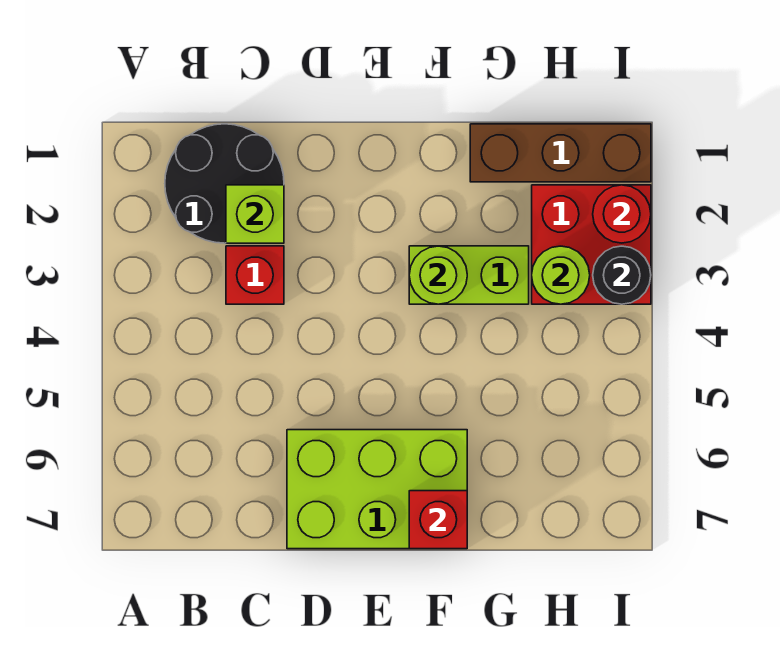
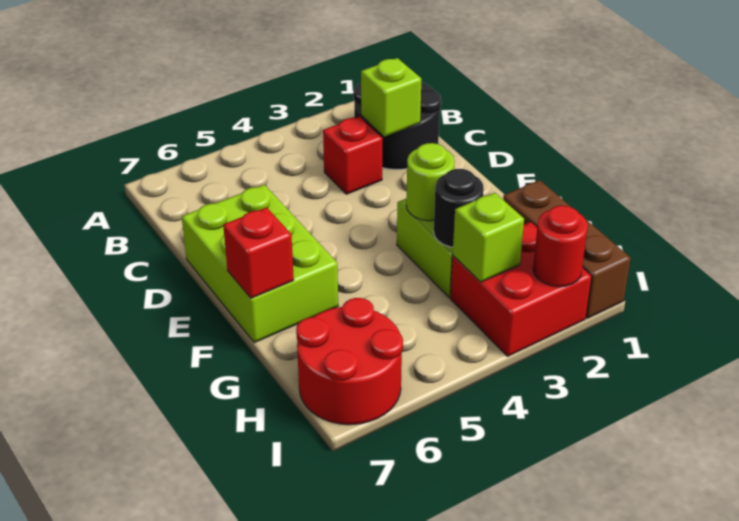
lime 1x1 round brick [532,246,590,304] -> lime 1x1 brick [453,193,524,282]
none -> red 2x2 round brick [296,298,403,425]
black 1x1 round brick [593,246,651,304] -> black 1x1 round brick moved to [434,169,484,247]

